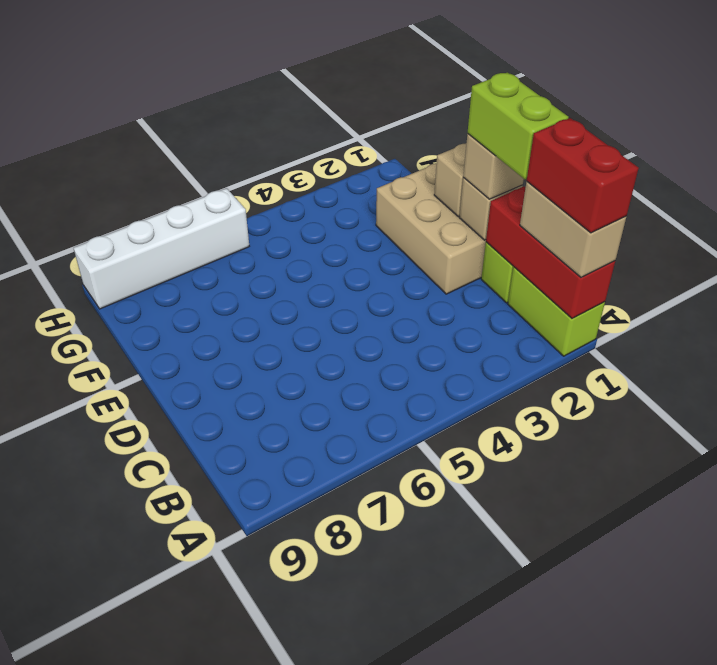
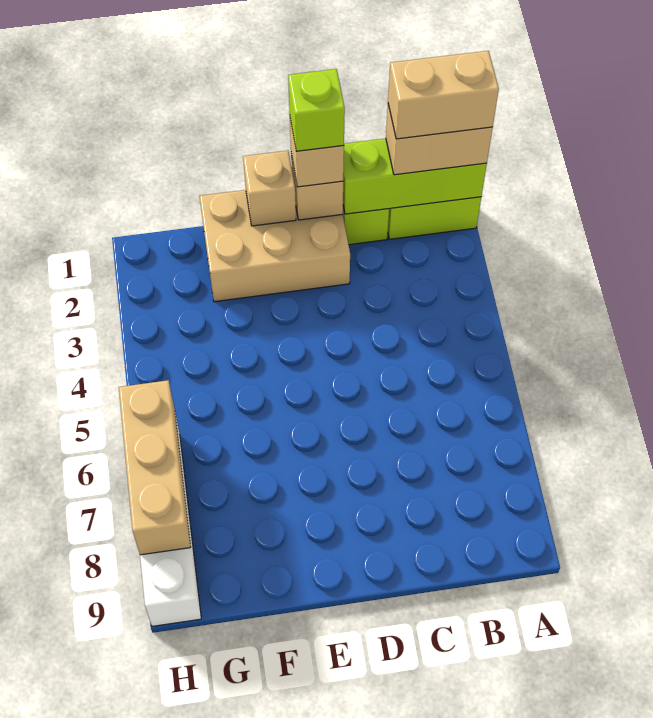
red 1x3 brick [486,187,615,319] -> lime 1x3 brick [343,138,487,214]
red 1x2 brick [527,118,639,233] -> tan 1x2 brick [388,51,499,139]
lime 1x2 brick [468,72,568,180] -> lime 1x1 brick [288,69,345,151]
none -> tan 1x3 brick [119,380,191,555]

